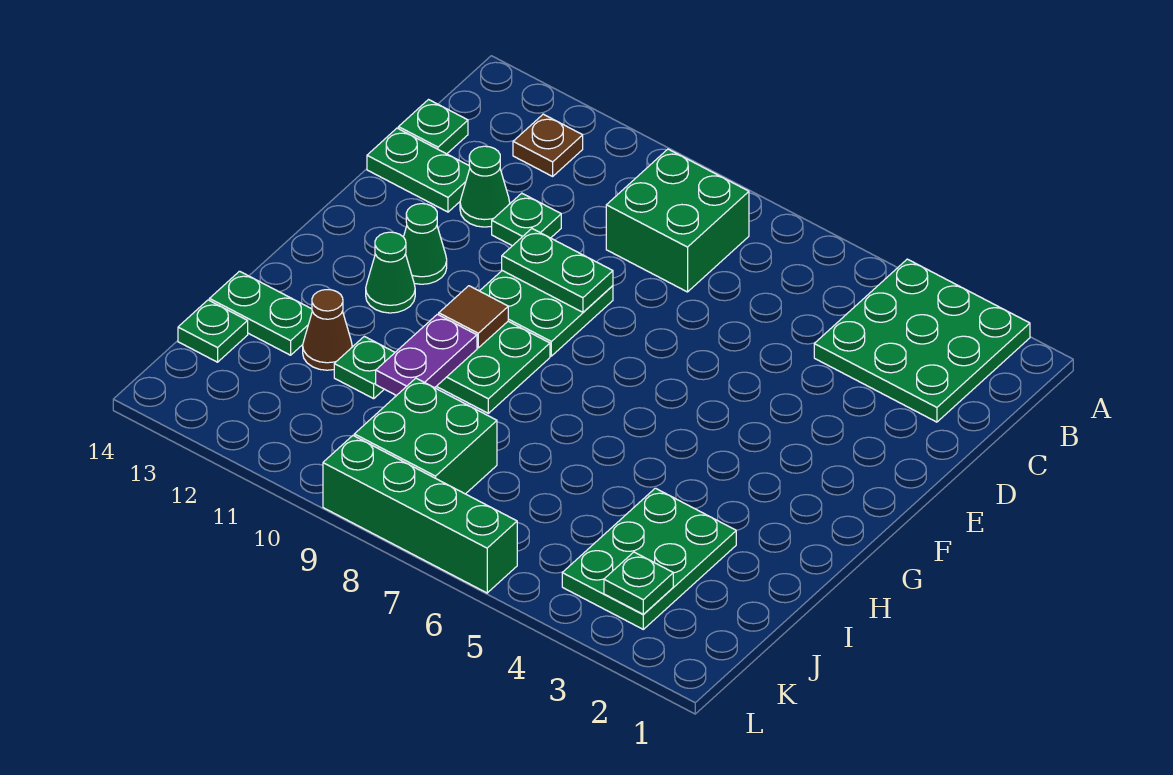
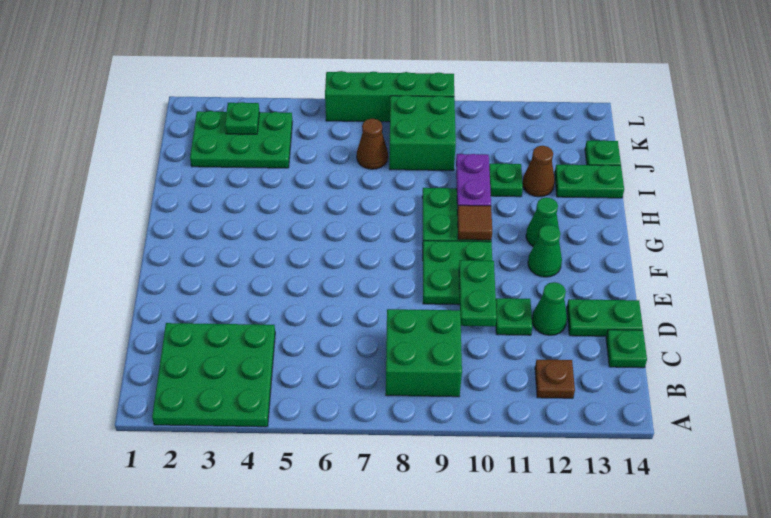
green 1x2 plate [502,229,613,312] -> green 1x2 plate turned to [459,260,497,326]
green 2x3 plate [562,488,736,629] -> green 2x3 plate turned to [190,111,292,168]
none -> brown 1x1 cone [357,119,388,169]

